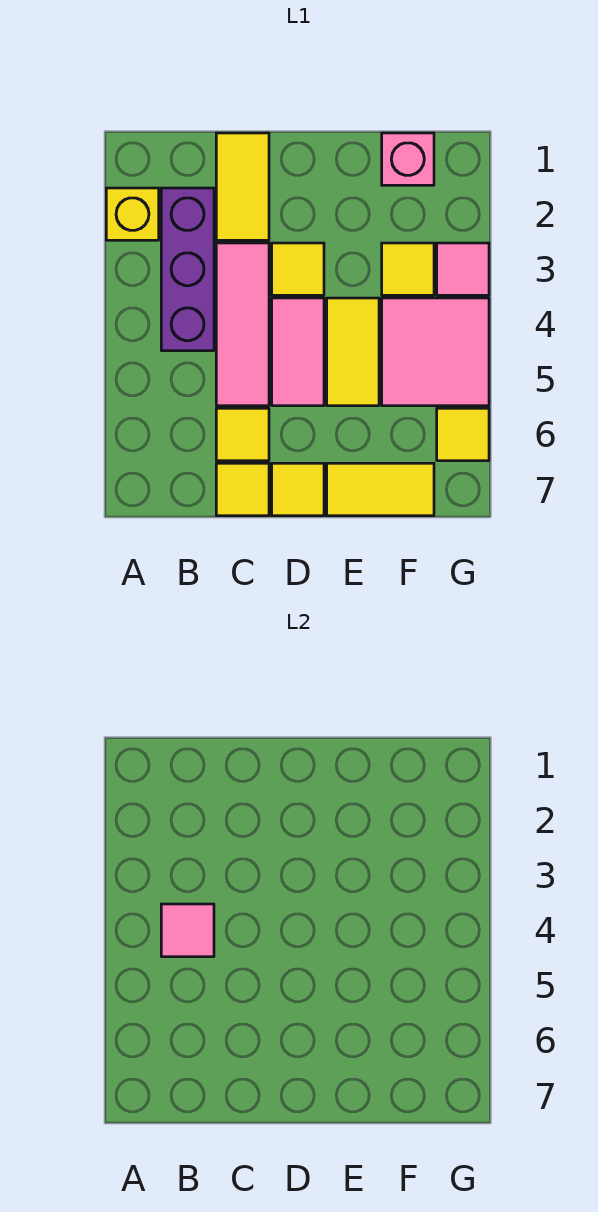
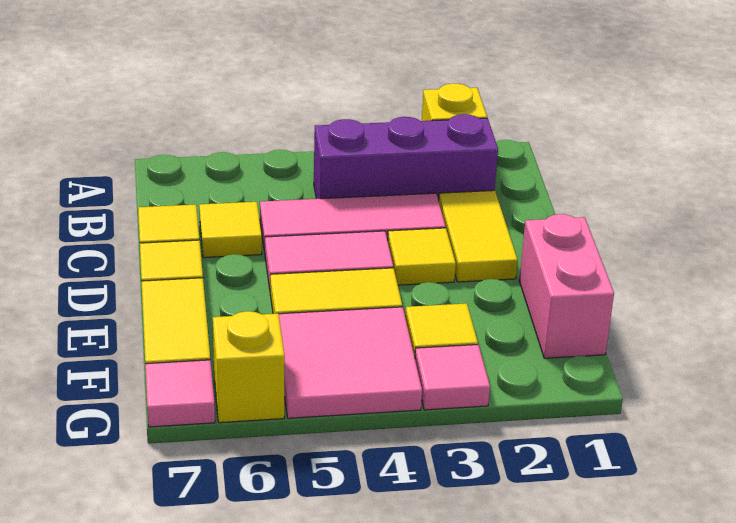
pink 1x1 tile [161,904,214,957] -> pink 1x1 tile moved to [145,360,215,427]
yellow 1x2 tile [216,133,269,240] -> yellow 1x2 tile turned to [439,190,518,282]
pink 1x1 brick [382,133,434,185] -> pink 1x2 brick [519,214,614,358]
yellow 1x1 tile [437,408,489,461] -> yellow 1x1 brick [213,311,285,423]

